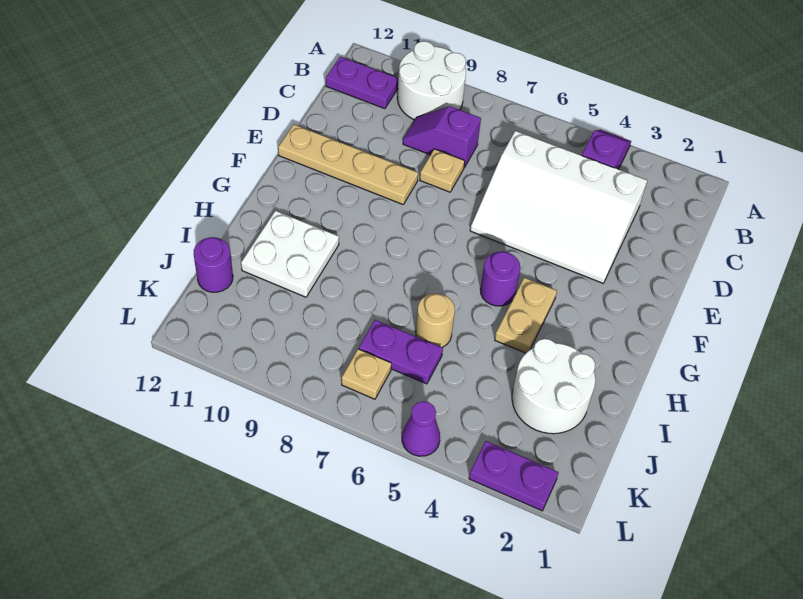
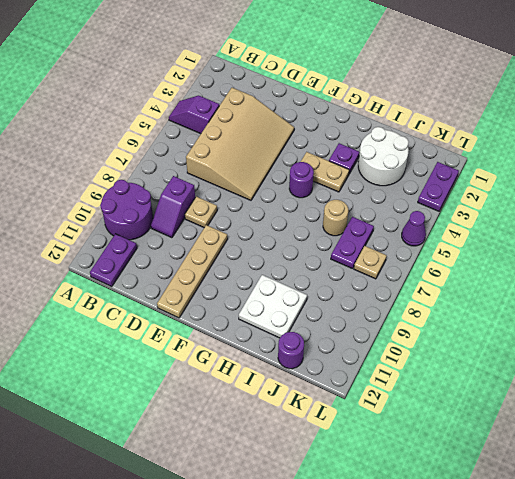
white 2x2 round brick [397,41,466,120] -> purple 2x2 round brick [100,180,153,240]
white 3x4 slope [470,131,647,283] -> tan 3x4 slope [186,88,294,200]
none -> purple 1x1 plate [329,143,360,174]

